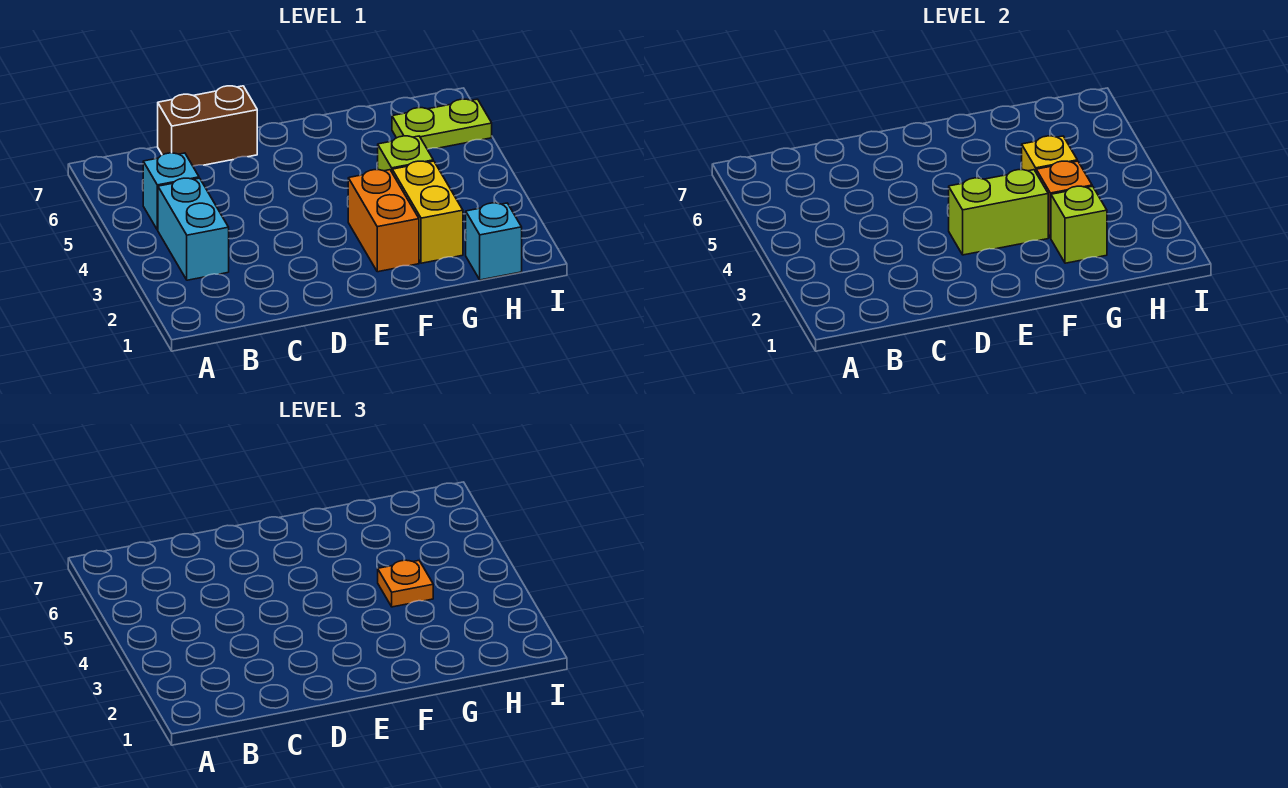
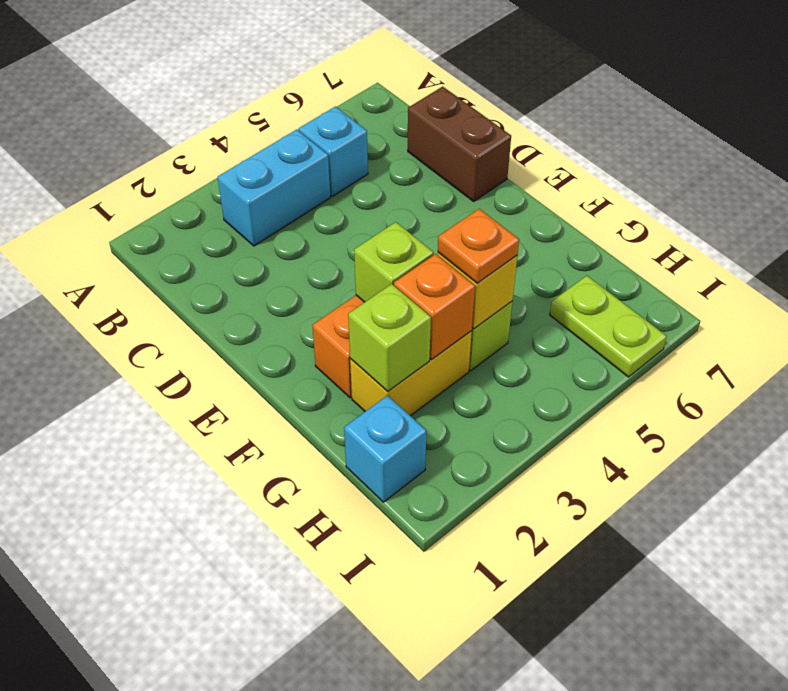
lime 1x2 brick [949,170,1048,255] -> lime 1x1 brick [354,222,434,302]

